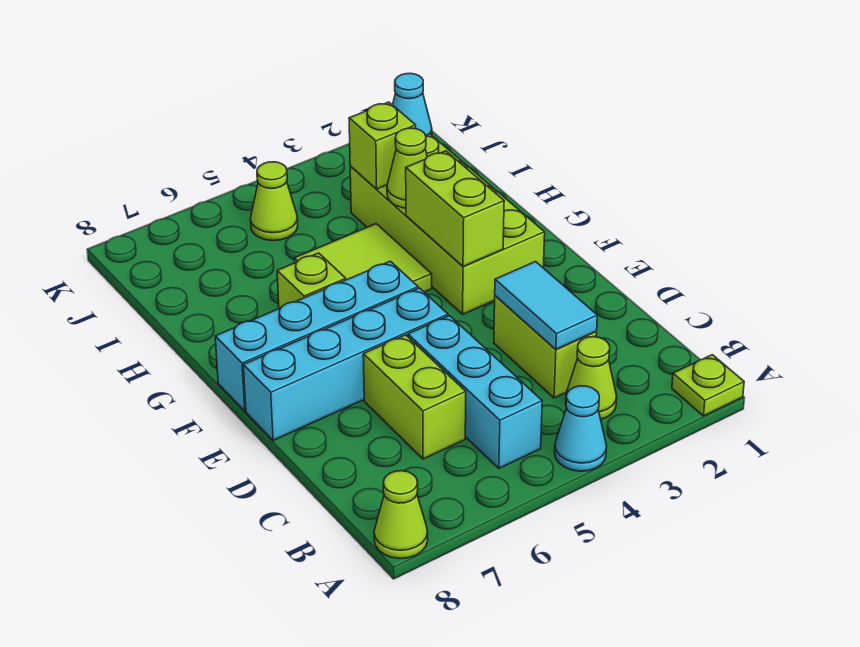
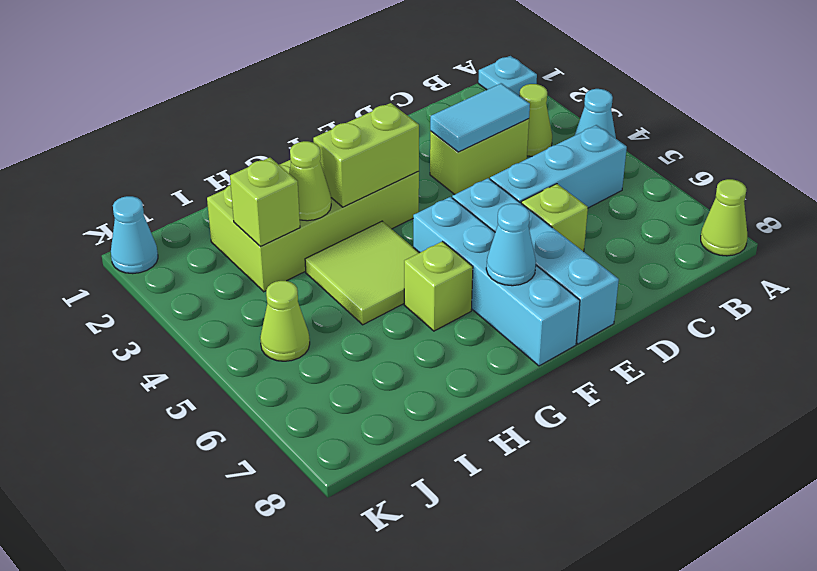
lime 1x1 plate [672,355,744,416] -> cyan 1x1 plate [478,56,537,96]
lime 1x2 brick [363,335,466,459] -> lime 1x1 brick [521,184,588,252]
none -> cyan 1x1 cone [486,204,536,286]

